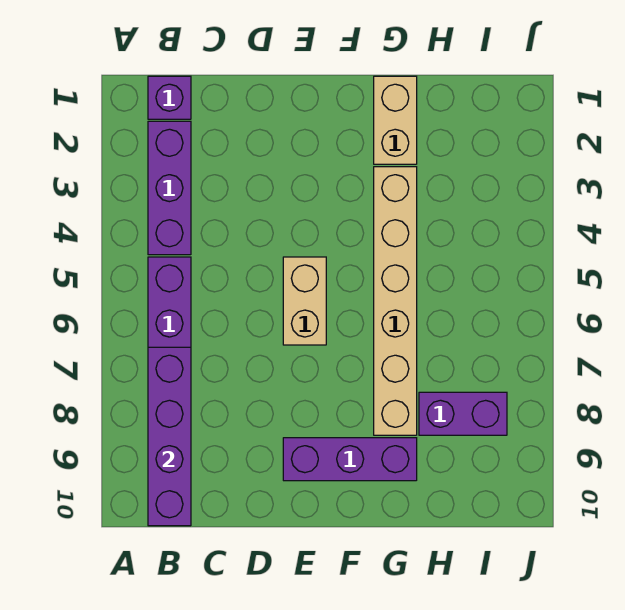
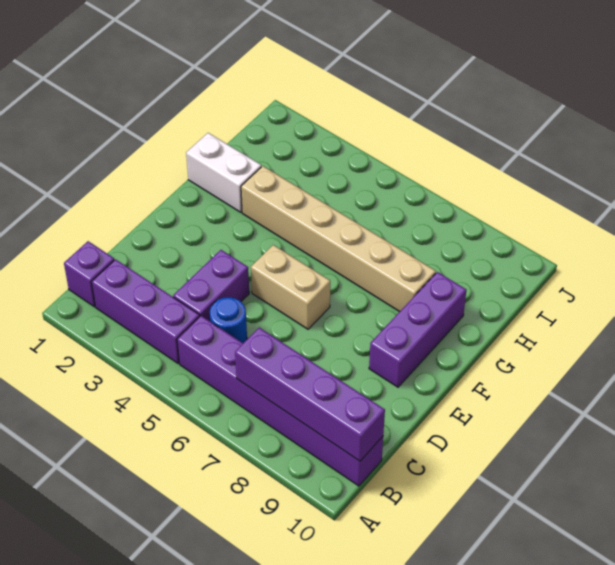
none -> blue 1x1 round brick [210,297,247,343]
tan 1x2 brick [374,76,417,164] -> white 1x2 brick [186,133,261,212]
purple 1x2 brick [419,392,507,435] -> purple 1x2 brick moved to [173,250,249,321]

